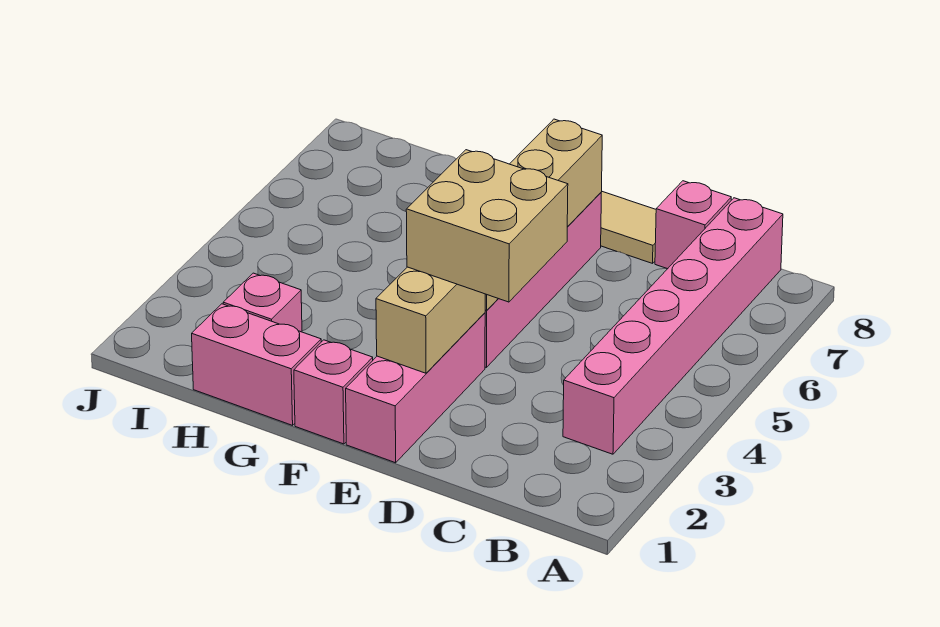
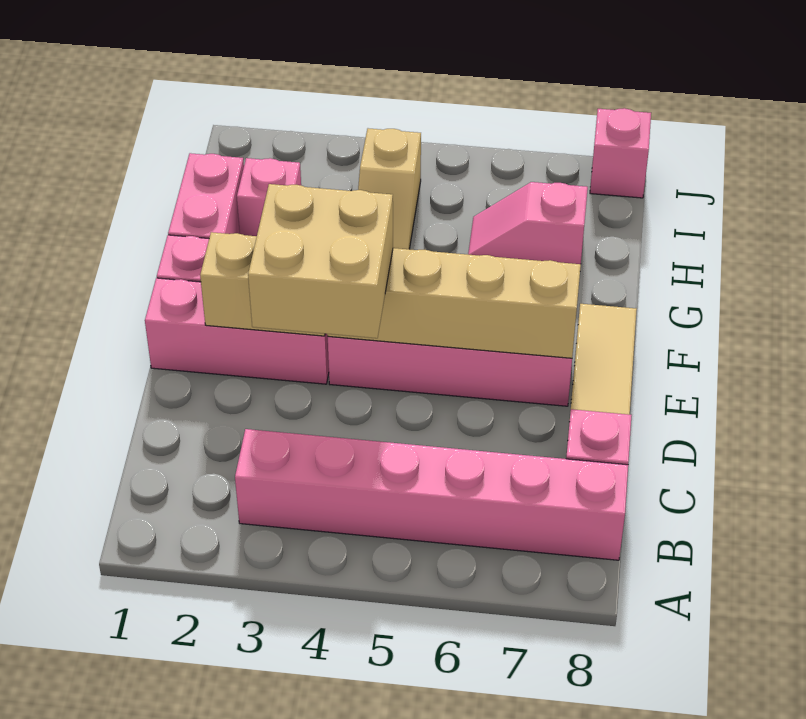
none -> tan 1x2 slope [358,128,421,249]
none -> pink 1x2 slope [468,182,588,264]
none -> pink 1x1 brick [590,108,651,198]

